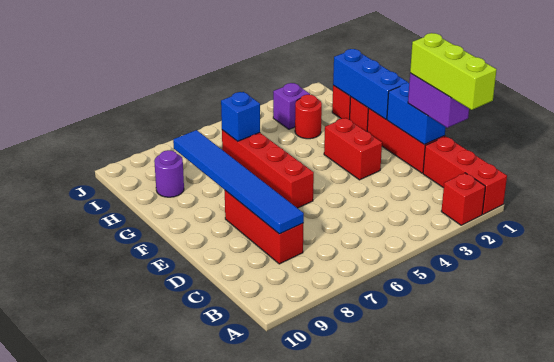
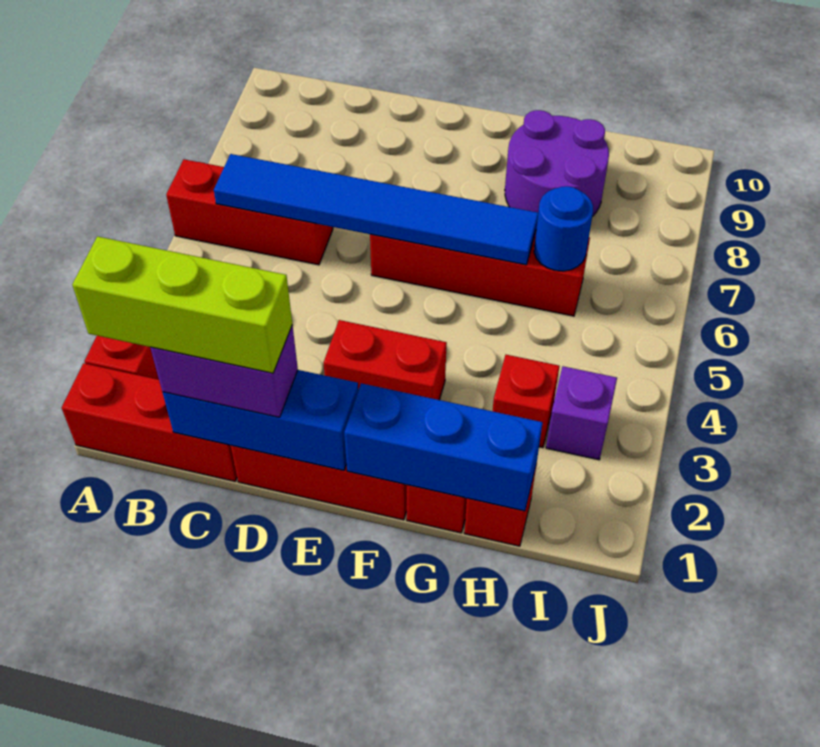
red 1x3 brick [225,191,303,264] -> red 1x3 brick moved to [166,159,333,265]
blue 1x6 tile [173,130,304,234] -> blue 1x6 tile moved to [214,154,538,265]
blue 1x2 brick [387,83,446,145] -> blue 1x3 brick [163,370,358,471]
red 1x1 round brick [295,94,322,139] -> red 1x1 brick [493,355,559,448]
blue 1x1 brick [221,92,260,141] -> blue 1x1 round brick [534,186,593,271]
purple 1x1 round brick [154,150,184,197] -> purple 2x2 round brick [505,110,609,217]

